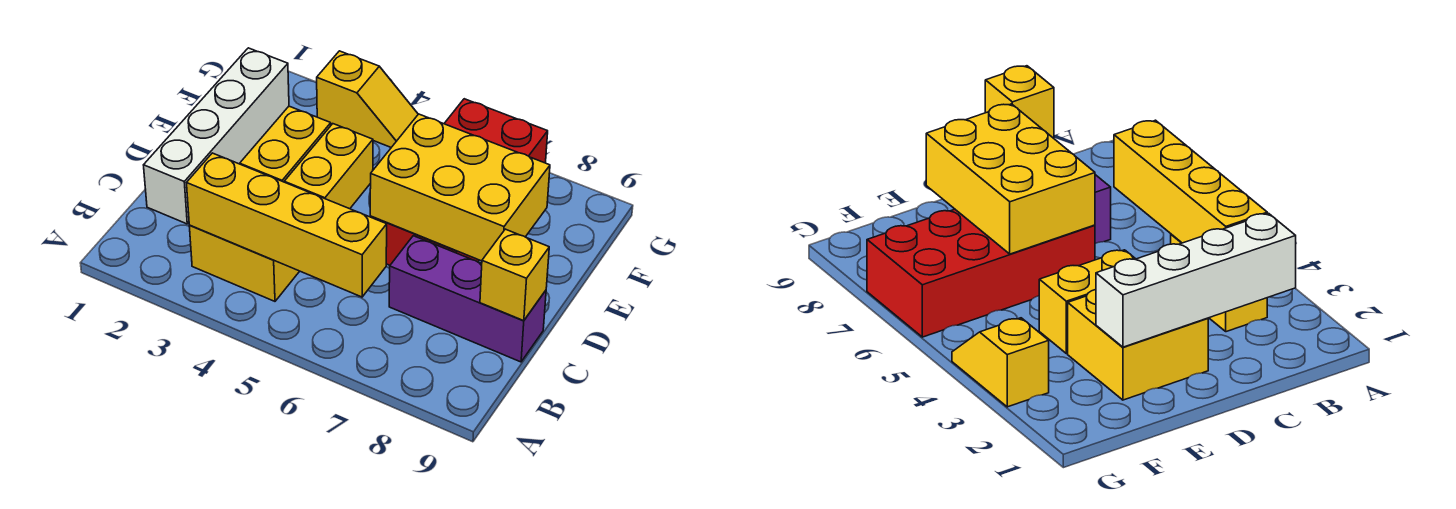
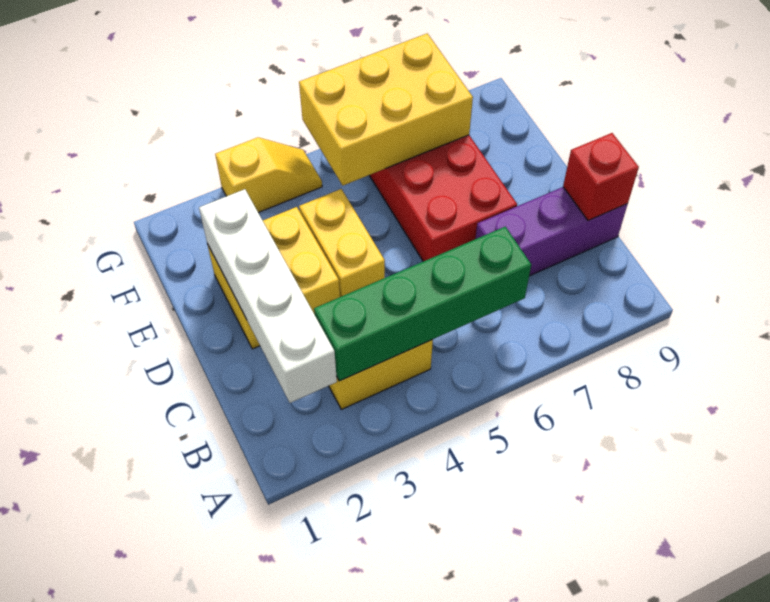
yellow 1x4 brick [187,153,387,297] -> green 1x4 brick [314,227,531,381]
yellow 1x1 brick [480,229,549,321] -> red 1x1 brick [563,133,639,221]
yellow 2x3 brick [370,114,550,261] -> yellow 2x3 brick moved to [299,33,473,185]

